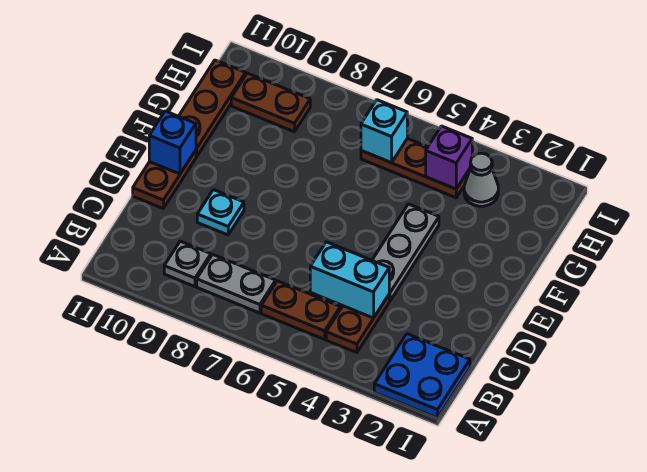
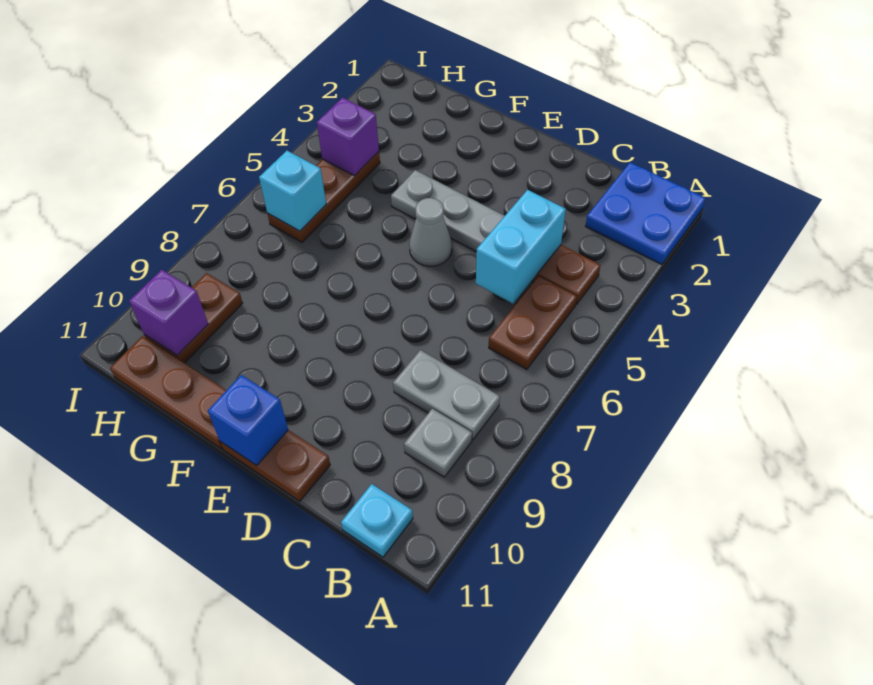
grey 1x2 plate [197,254,276,313] -> grey 1x2 plate turned to [393,350,500,440]
cyan 1x1 plate [197,190,244,235] -> cyan 1x1 plate moved to [341,484,413,557]
grey 1x1 cone [464,153,498,206] -> grey 1x1 cone moved to [409,198,452,266]
none -> purple 1x1 brick [129,270,208,356]

